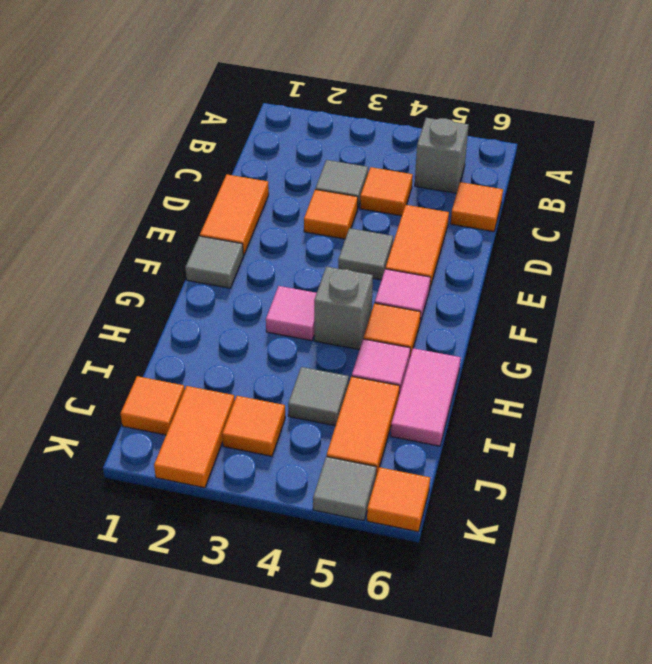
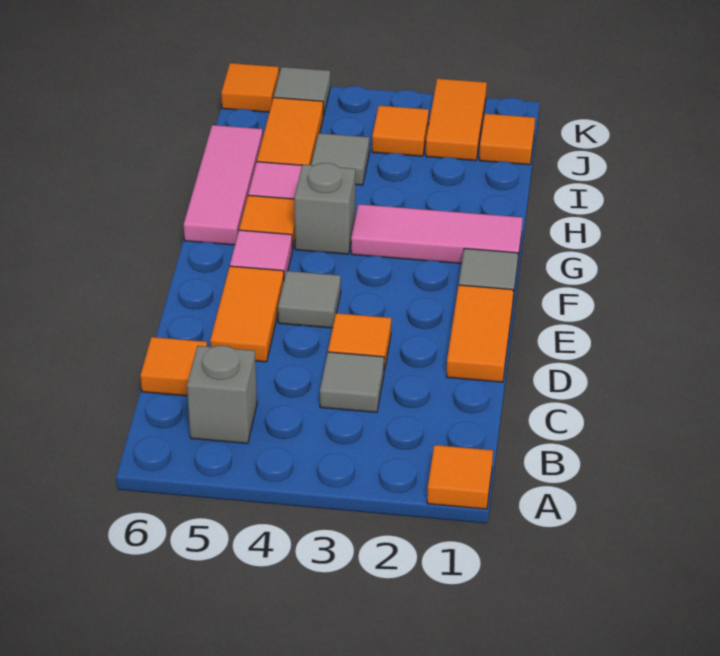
orange 1x1 tile [360,167,413,216] -> orange 1x1 tile moved to [427,445,493,509]
pink 1x1 tile [266,286,317,341] -> pink 1x3 tile [351,204,523,267]
pink 1x2 tile [391,348,461,446] -> pink 1x3 tile [184,125,263,245]

